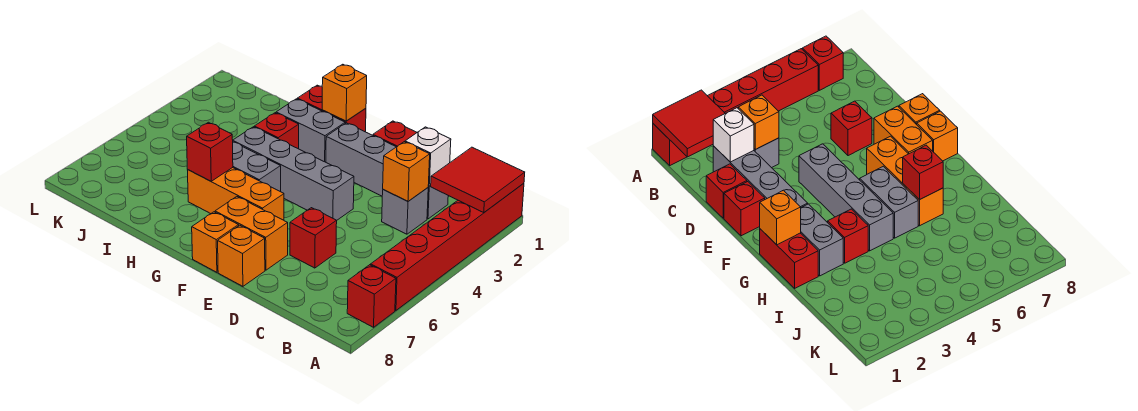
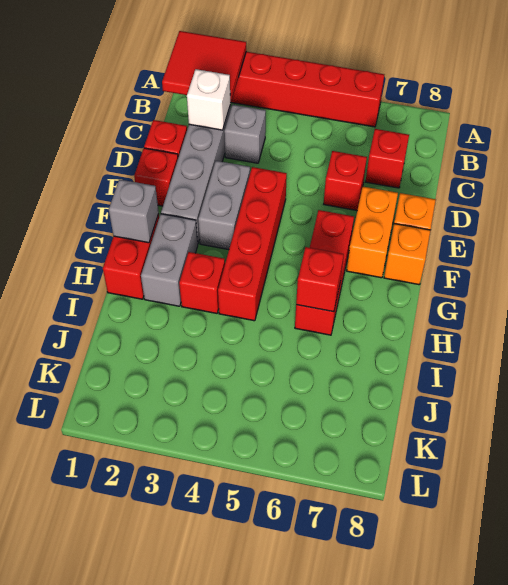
red 1x1 brick [347,265,396,327] -> red 1x1 brick moved to [366,129,409,188]
orange 1x1 brick [383,142,430,201] -> none
grey 1x4 brick [233,127,354,220] -> red 1x4 brick [218,167,287,321]
orange 1x3 brick [188,168,284,220] -> red 1x3 brick [295,210,354,335]
orange 1x1 brick [322,64,367,121] -> grey 1x1 brick [109,179,159,243]
grey 1x2 brick [233,142,281,192] -> grey 1x2 brick moved to [198,161,250,250]

